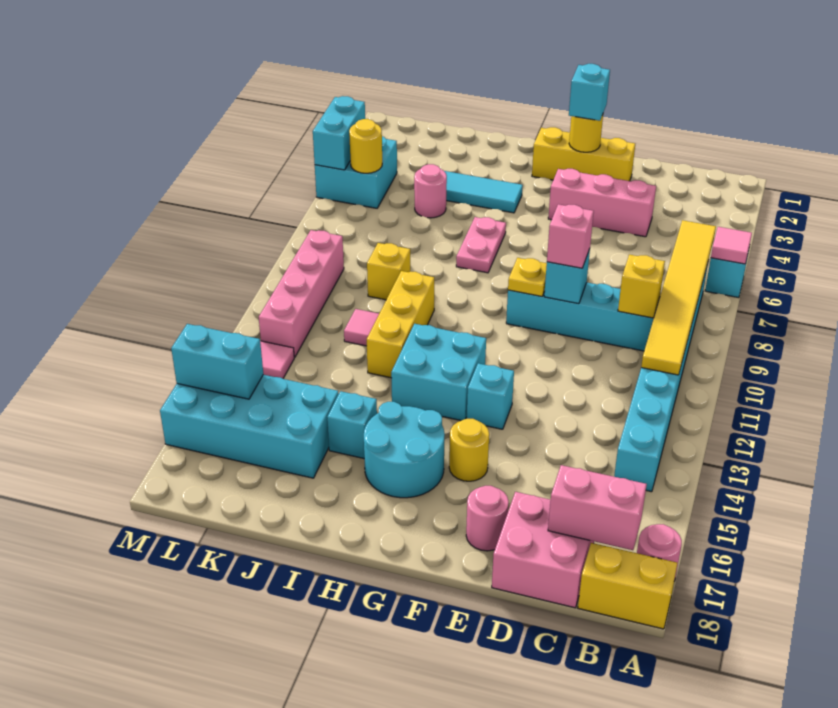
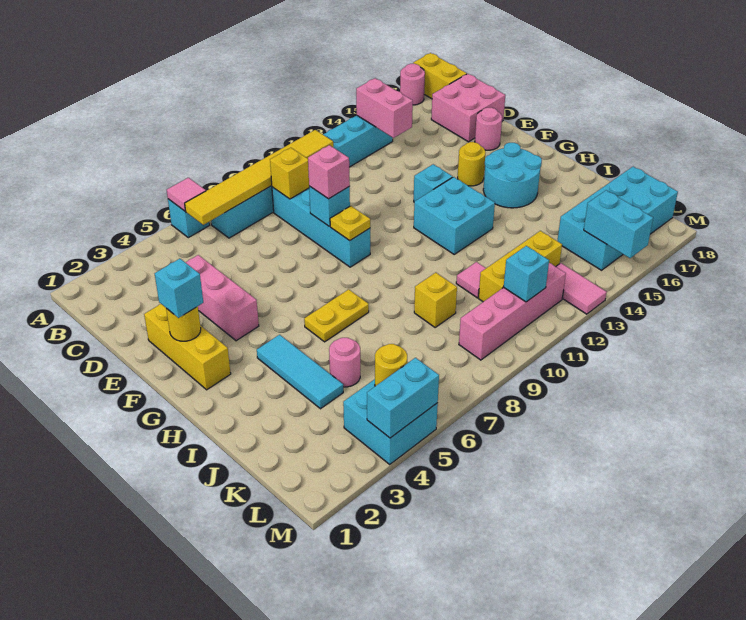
pink 1x2 brick [548,465,647,550] -> pink 1x2 brick moved to [356,78,413,138]
pink 1x2 plate [456,217,506,273] -> yellow 1x2 plate [304,289,369,342]
yellow 1x3 brick [367,271,434,378] -> yellow 1x3 brick moved to [478,231,562,302]
cyan 1x1 brick [327,391,377,458] -> cyan 1x1 brick moved to [504,246,549,302]
cyan 2x4 brick [160,375,339,478] -> cyan 2x4 brick turned to [557,167,678,270]

